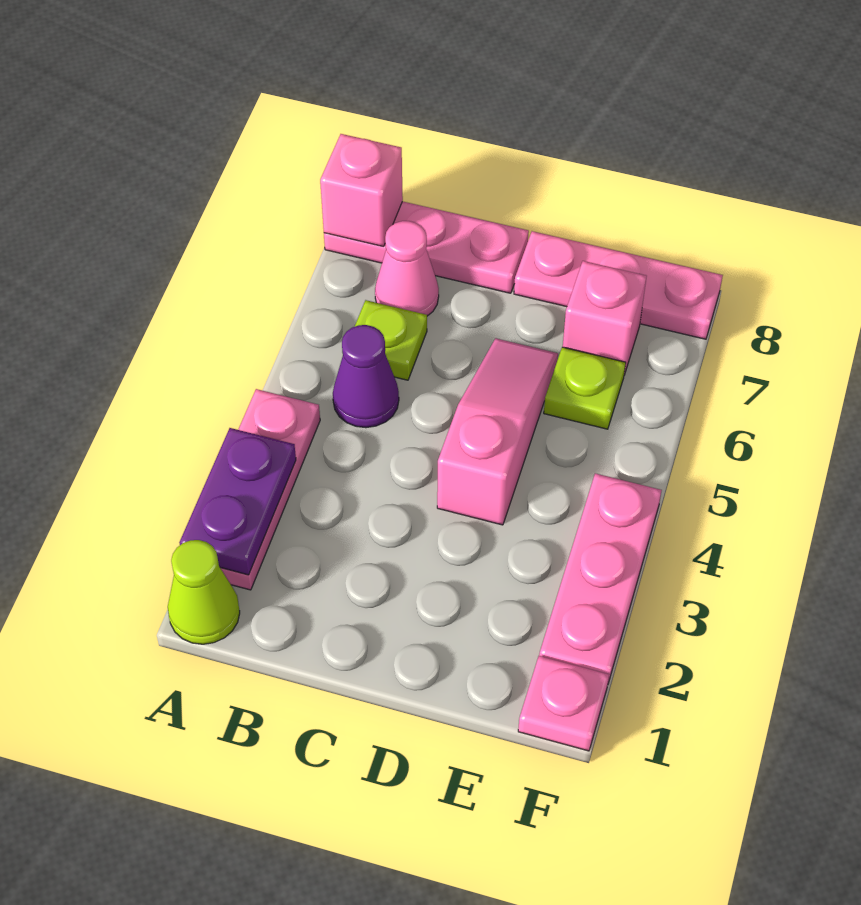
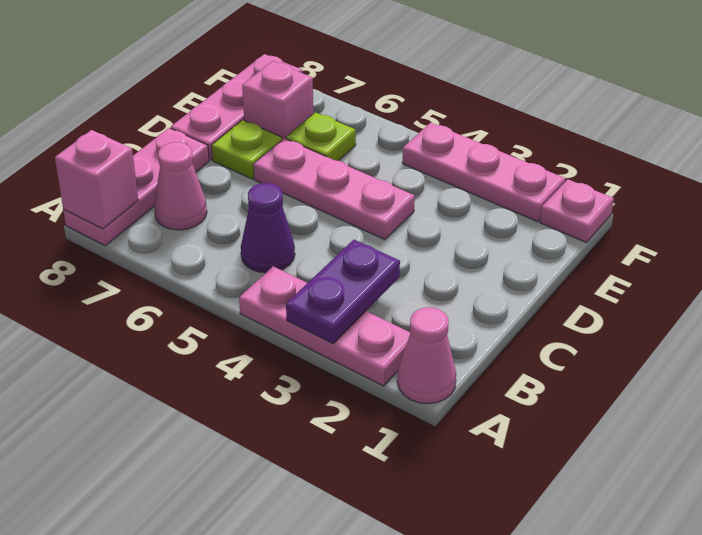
lime 1x1 cone [168,540,240,644] -> pink 1x1 cone [397,307,456,404]
purple 1x2 plate [179,428,296,575] -> purple 1x2 plate turned to [286,240,400,343]
lime 1x1 plate [355,300,427,380] -> lime 1x1 plate moved to [212,120,282,179]
pink 1x3 slope [437,338,558,525] -> pink 1x3 plate [254,138,415,240]

